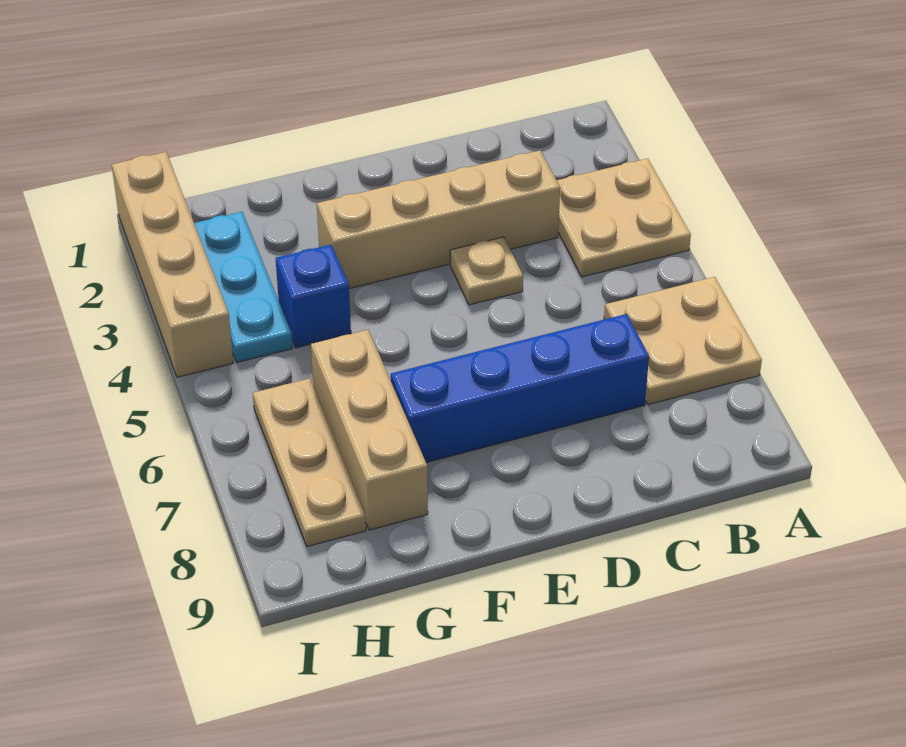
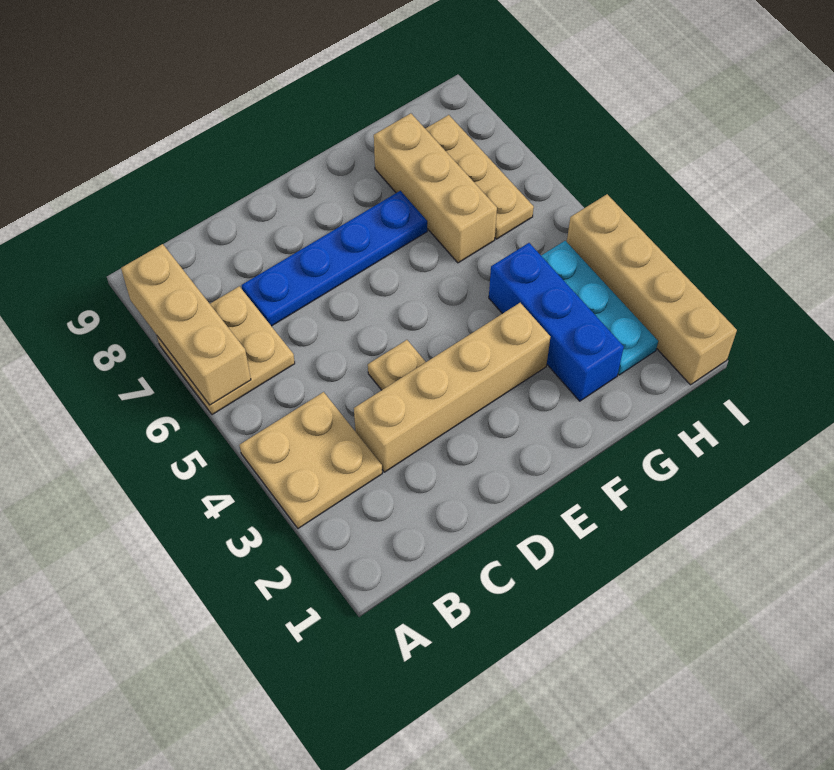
none -> tan 1x3 brick [121,244,251,405]
blue 1x4 brick [391,314,649,463] -> blue 1x4 plate [242,191,427,326]
blue 1x1 brick [276,245,351,348] -> blue 1x3 brick [489,243,624,401]

